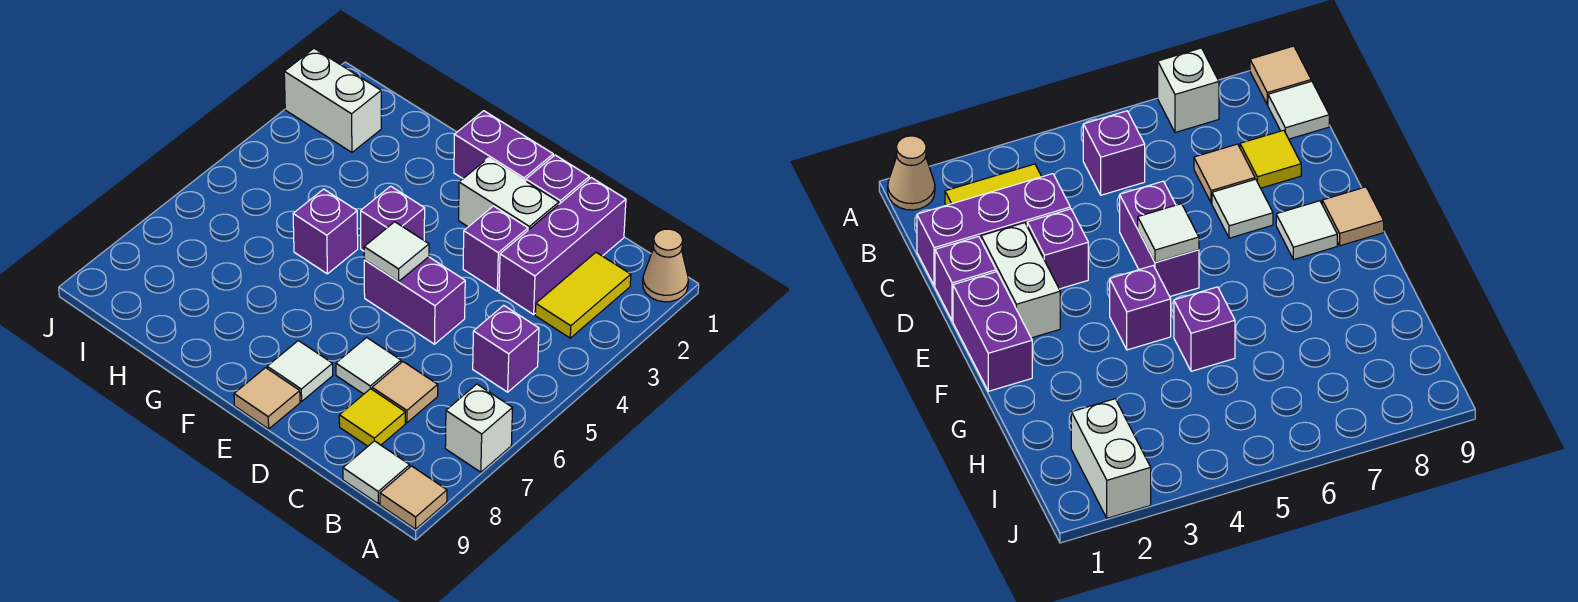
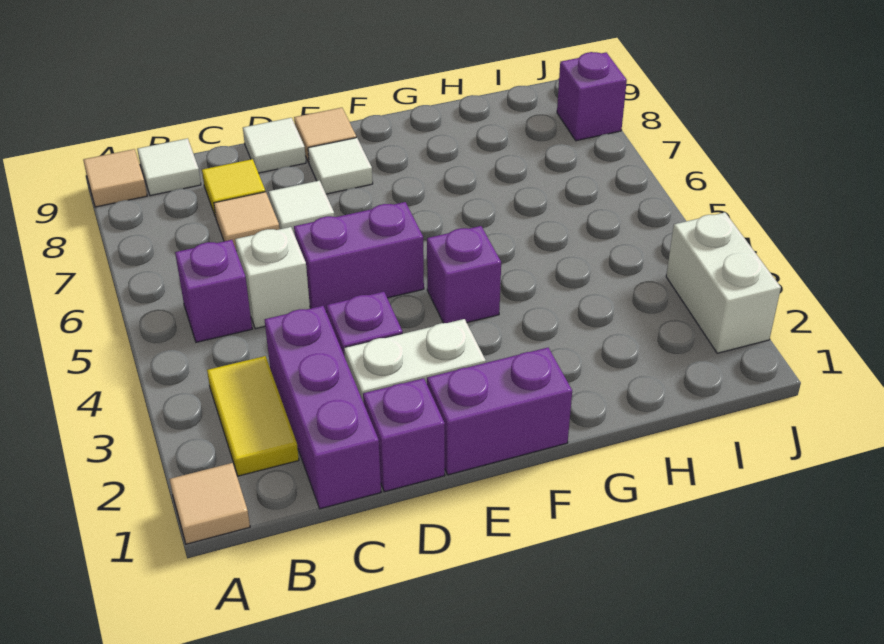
tan 1x1 cone [643,229,688,302] -> tan 1x1 tile [169,463,250,544]
white 1x1 brick [445,384,513,472] -> white 1x1 brick moved to [235,227,310,329]
white 1x1 tile [364,222,429,282] -> white 1x1 tile moved to [243,118,306,173]
purple 1x1 brick [293,189,358,274] -> purple 1x1 brick moved to [557,52,627,141]
white 1x2 brick [284,48,381,152] -> white 1x2 brick turned to [666,212,781,353]

